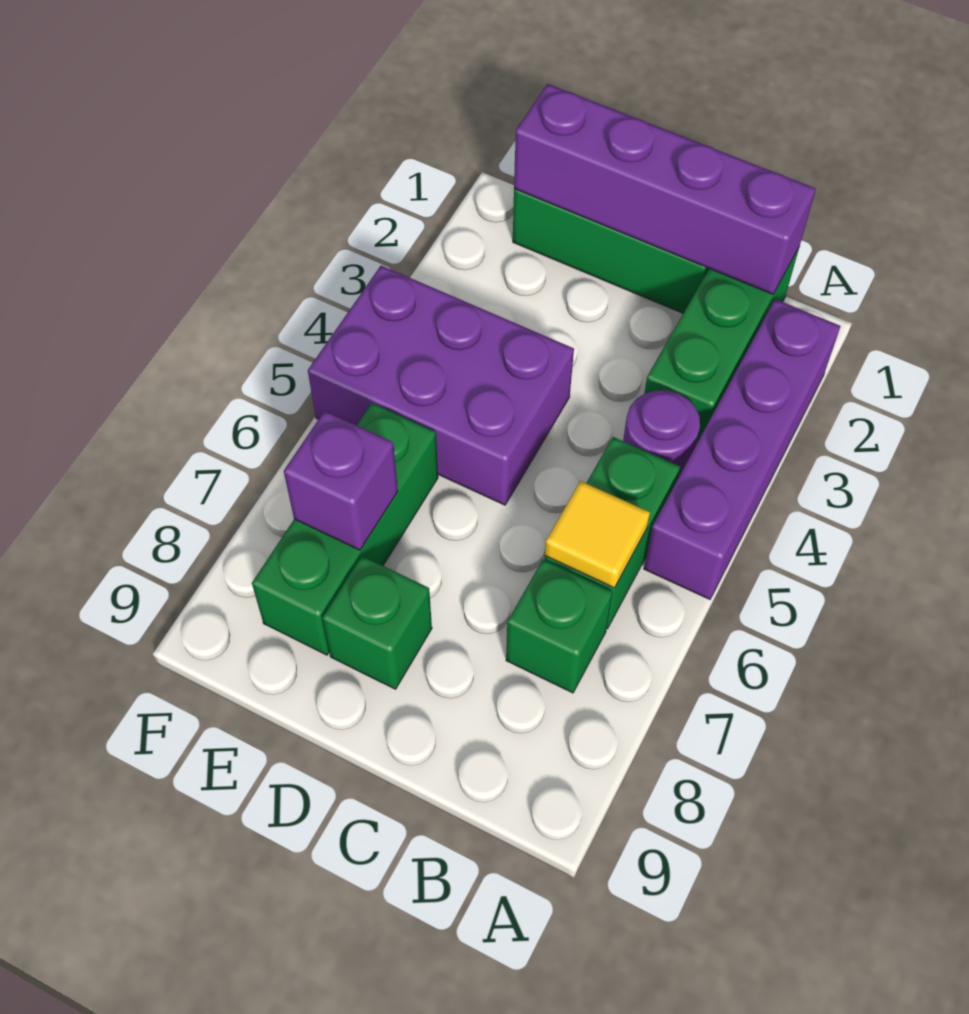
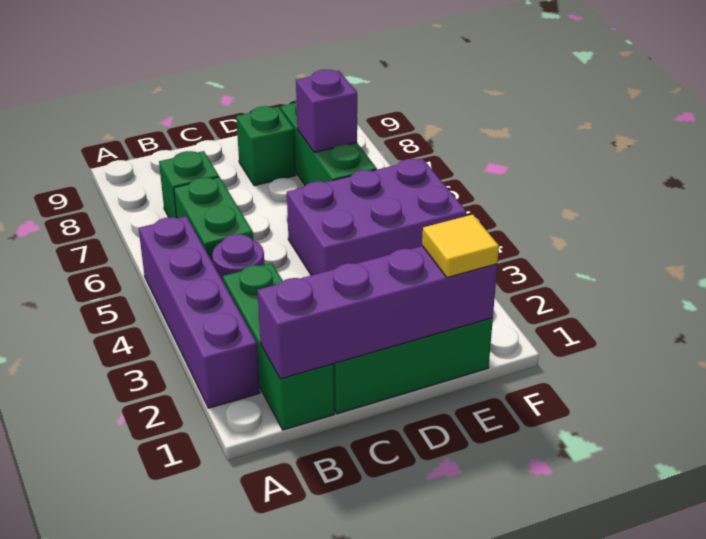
yellow 1x1 tile [545,481,650,588] -> yellow 1x1 tile moved to [422,215,499,278]

